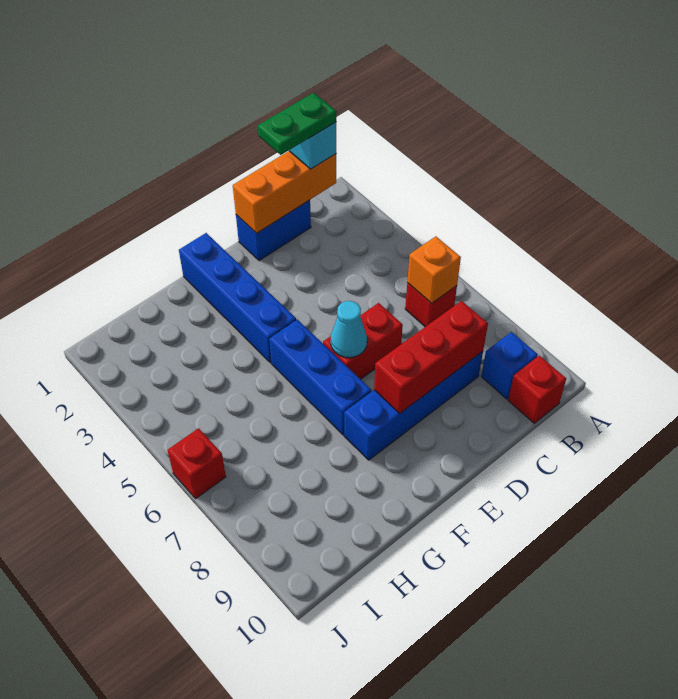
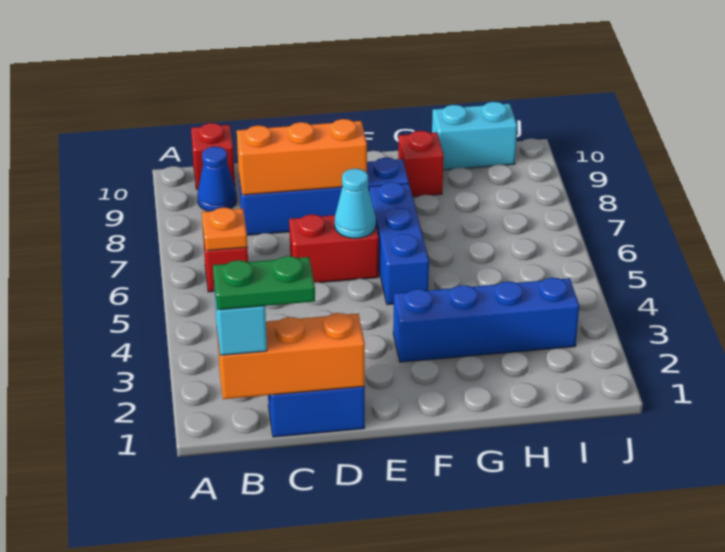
orange 1x1 brick [407,236,461,303] -> orange 1x1 plate [202,207,247,251]
blue 1x1 brick [481,332,538,399] -> blue 1x1 cone [197,146,237,211]
red 1x3 brick [374,301,488,414] -> orange 1x3 brick [237,119,367,195]
blue 1x4 brick [179,233,296,363] -> blue 1x4 brick turned to [393,278,579,362]
none -> cyan 1x2 brick [432,102,517,170]
red 1x1 brick [168,428,226,499] -> red 1x1 brick moved to [398,131,444,197]

